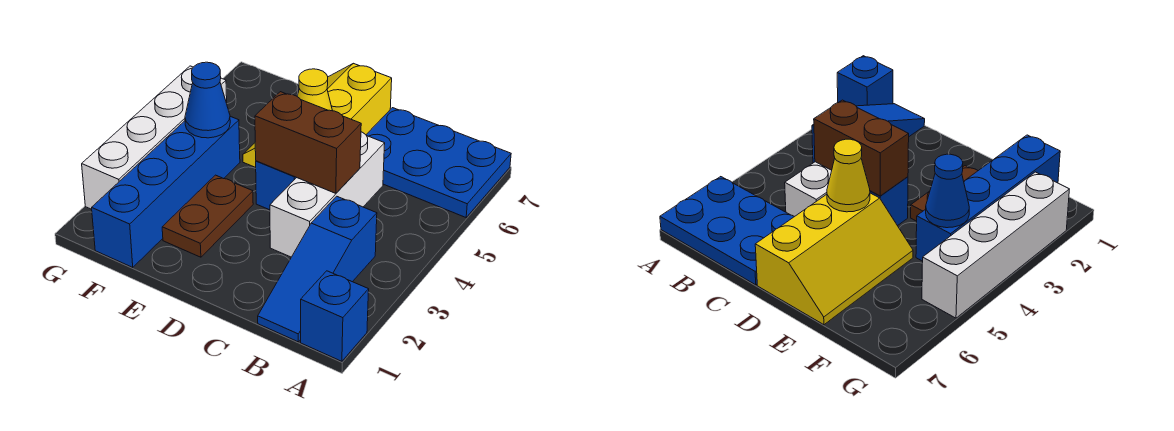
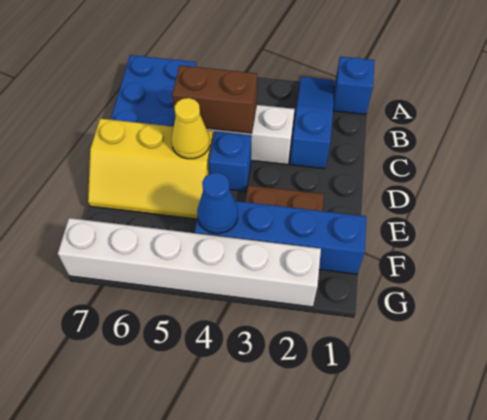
blue 1x3 slope [258,196,377,342] -> blue 1x3 slope turned to [290,77,334,169]
brown 1x2 brick [255,92,361,193] -> brown 1x2 brick turned to [172,65,257,133]
white 1x4 brick [82,66,227,209] -> white 1x6 brick [58,218,321,307]

